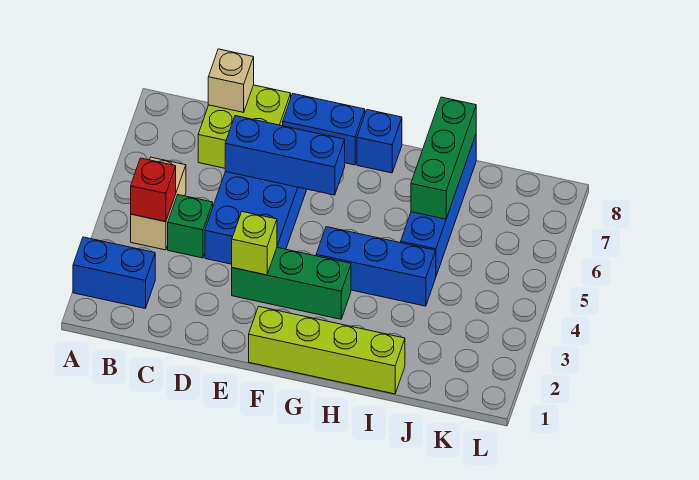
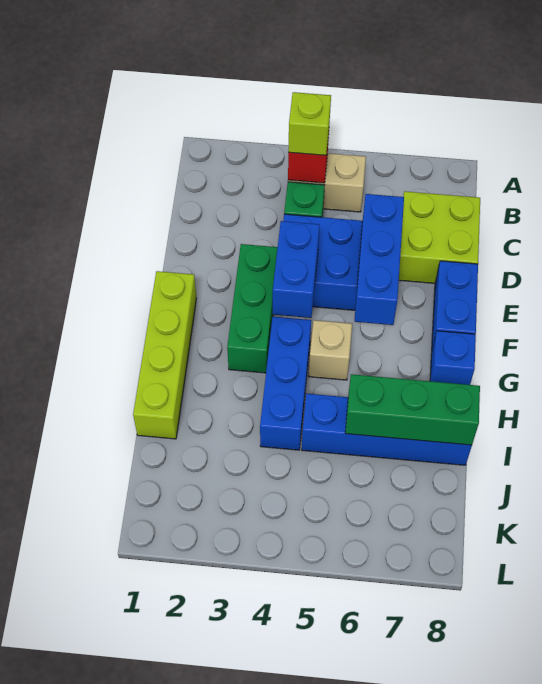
blue 1x2 brick [73,237,155,308] -> blue 1x2 brick moved to [273,221,320,318]
tan 1x1 brick [208,49,254,112] -> tan 1x1 brick moved to [309,320,352,380]
lime 1x1 brick [232,212,277,275] -> lime 1x1 brick moved to [288,92,331,155]

